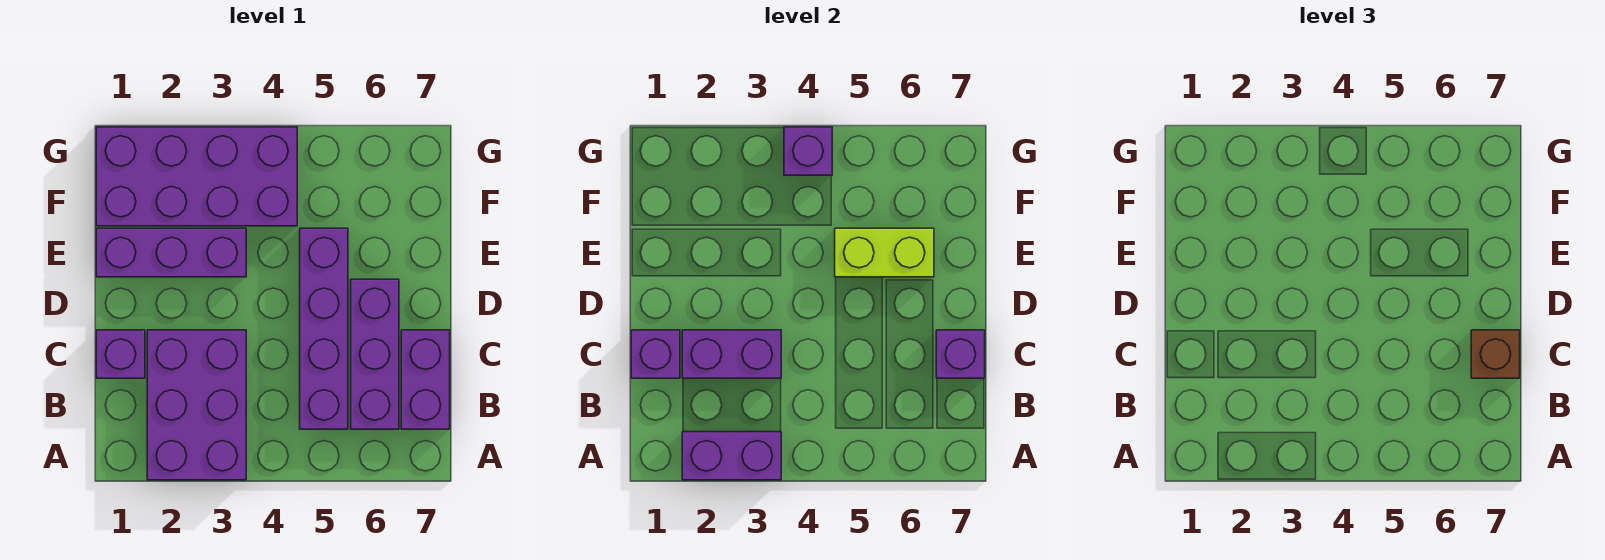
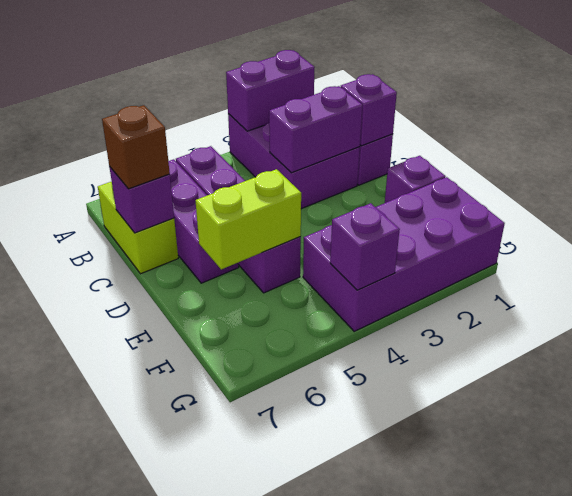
purple 1x2 brick [401,330,450,429] -> lime 1x2 brick [98,182,178,274]
purple 1x3 brick [96,228,246,277] -> purple 1x1 brick [385,156,446,203]

